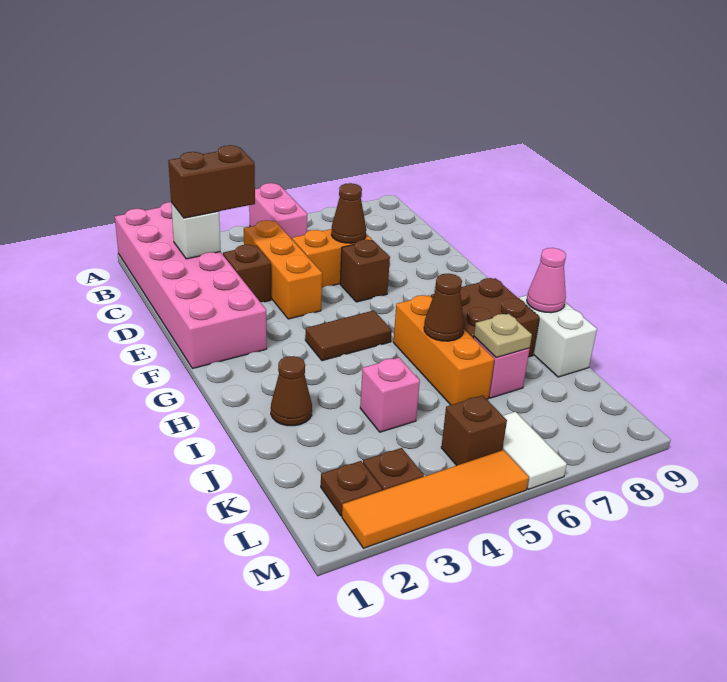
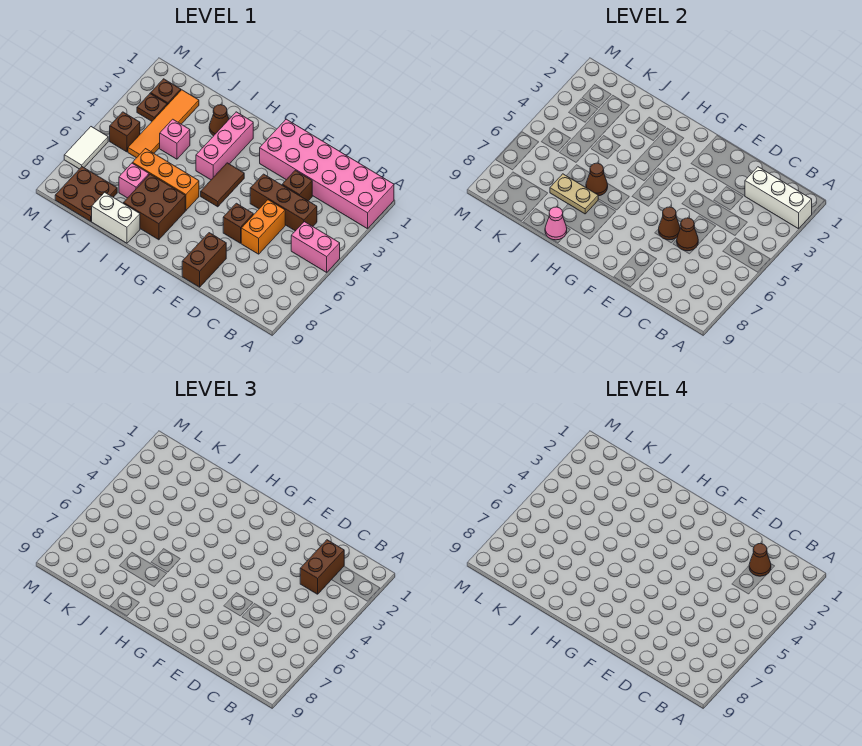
white 1x1 brick [171,203,221,259] -> white 1x3 brick [745,167,812,229]
none -> brown 1x1 cone [749,544,771,576]
orange 1x3 brick [244,220,322,319] -> brown 1x3 brick [250,174,317,231]
none -> brown 1x1 cone [659,207,680,240]
none -> brown 1x2 brick [182,233,226,287]
none -> pink 1x3 brick [196,112,253,180]
tan 1x1 plate [474,314,532,358] -> tan 1x2 plate [550,174,598,214]
none -> brown 2x2 plate [55,167,117,221]
white 1x2 tile [502,412,567,489] -> white 1x2 tile turned to [64,127,108,169]
orange 1x4 tile [342,450,529,548] -> orange 1x4 tile moved to [128,90,199,158]

